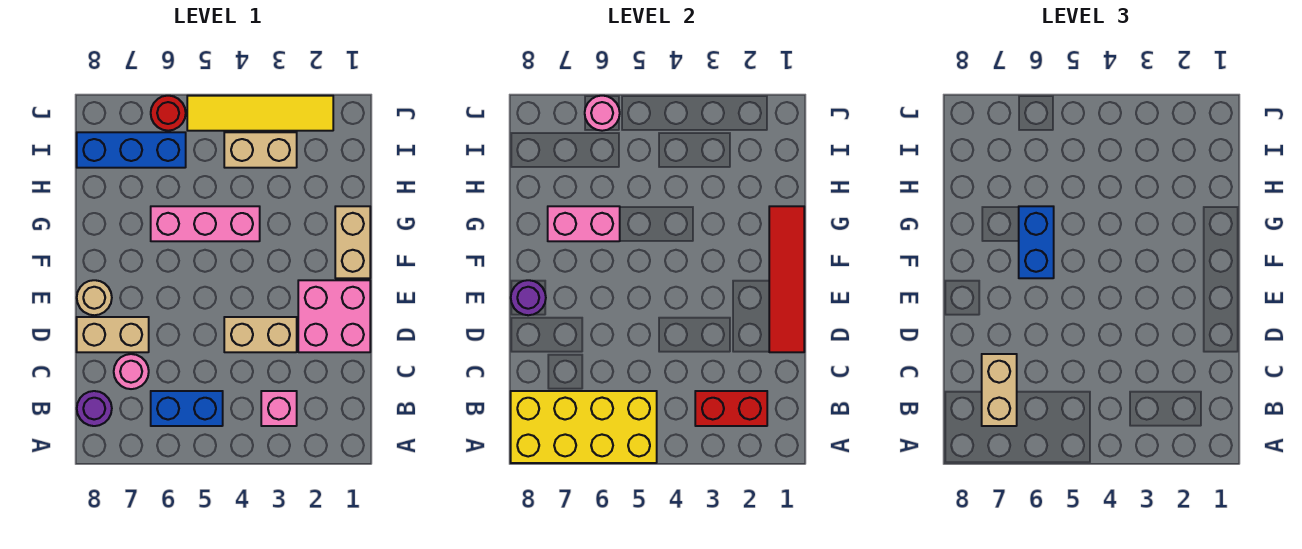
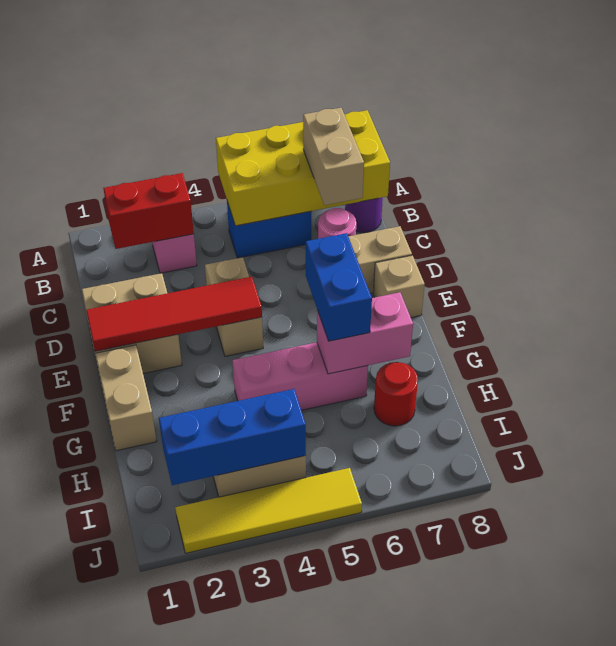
pink 2x2 brick [298,280,370,352] -> tan 2x2 brick [82,273,182,374]
red 1x4 tile [769,206,804,352] -> red 1x4 tile turned to [86,277,262,351]
tan 1x2 brick [224,317,297,352] -> tan 1x2 brick turned to [205,257,263,356]
tan 1x1 round brick [77,280,112,315] -> tan 1x1 brick [373,255,425,317]
purple 1x1 round brick [511,280,546,315] -> none
blue 1x3 brick [77,132,186,168] -> blue 1x3 brick moved to [159,389,306,485]
red 1x1 round brick [151,96,186,131] -> red 1x1 round brick moved to [374,362,418,426]
pink 1x1 round brick [585,96,620,131] -> none

